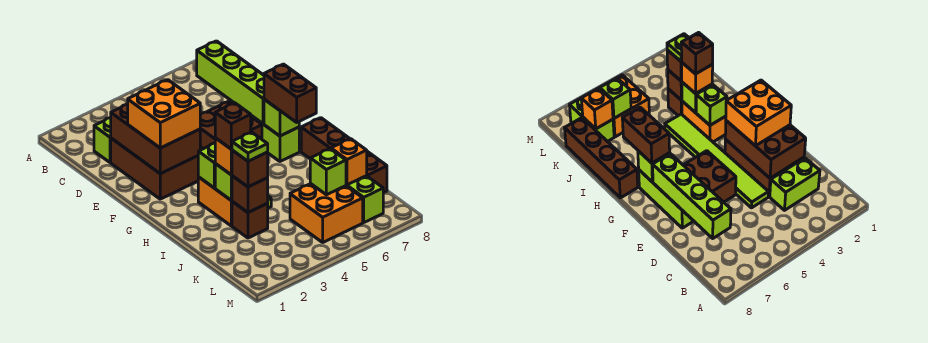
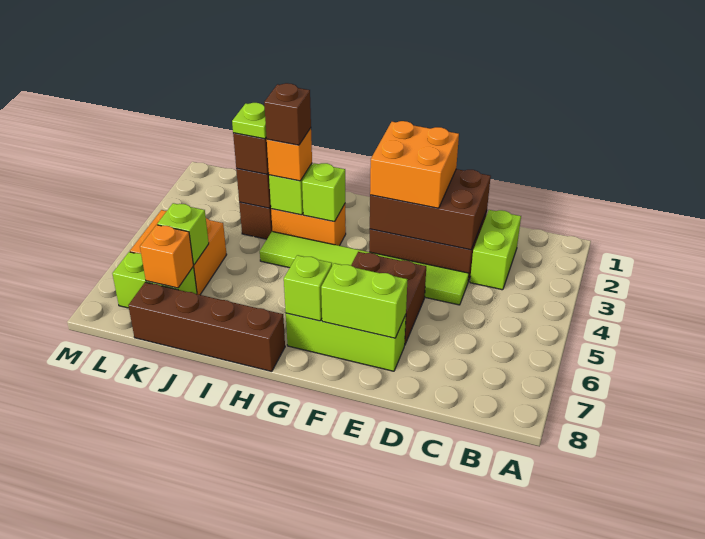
lime 1x4 brick [197,41,264,124] -> lime 1x2 brick [321,263,408,338]
brown 1x2 brick [264,64,316,122] -> none

